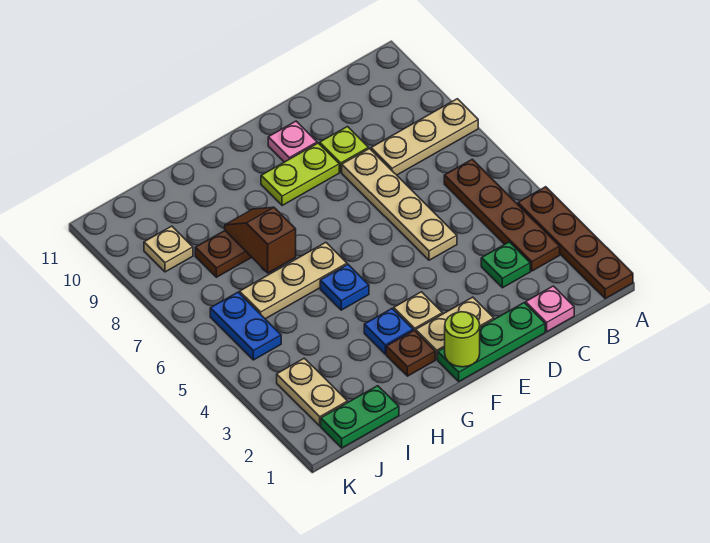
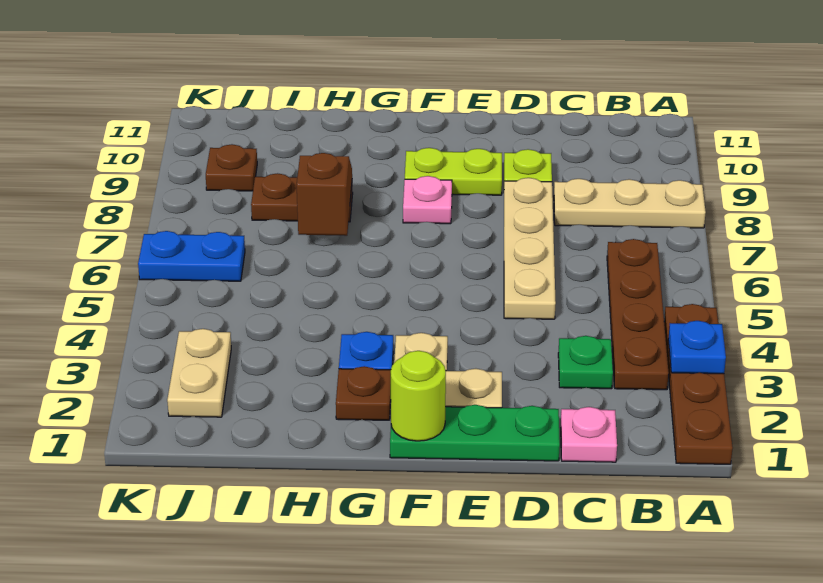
pink 1x1 plate [268,121,317,162] -> pink 1x1 plate moved to [403,176,452,224]
blue 1x1 plate [320,265,369,310] -> blue 1x1 plate moved to [668,321,726,374]
tan 1x3 plate [240,242,347,319] -> none
green 1x2 plate [321,386,399,448] -> none
blue 1x2 plate [210,292,281,360] -> blue 1x2 plate turned to [138,231,245,281]
tan 1x1 plate [144,226,193,272] -> brown 1x1 plate [206,144,257,191]

